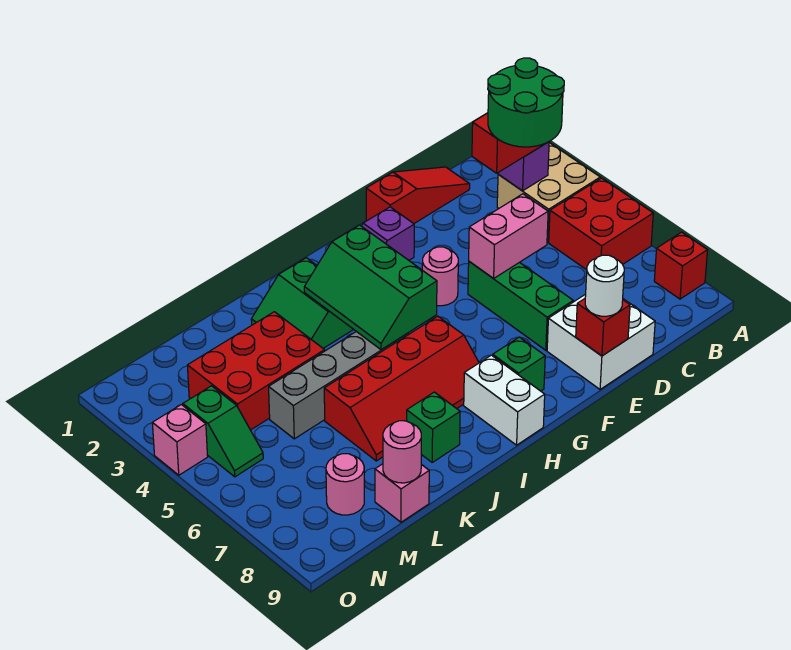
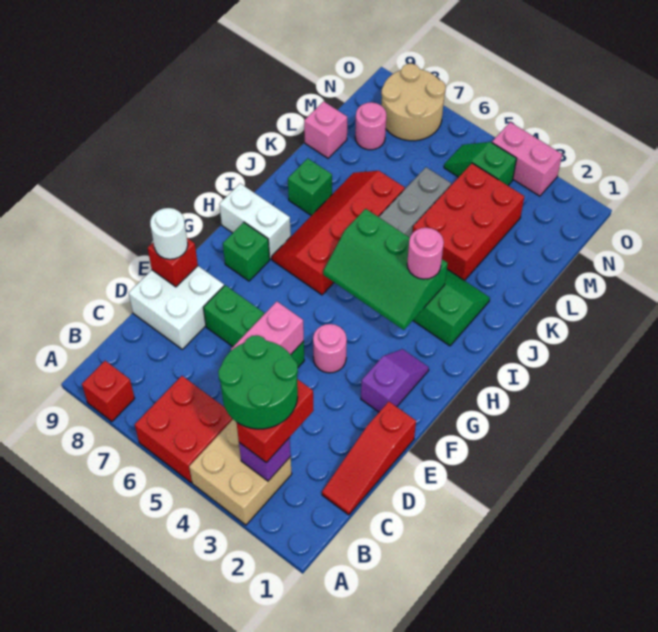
green 2x3 slope [304,225,437,350] -> green 2x3 slope turned to [323,209,448,330]
pink 1x1 round brick [383,421,421,483] -> pink 1x1 round brick moved to [407,228,444,279]
none -> tan 2x2 round brick [381,64,446,141]
pink 1x1 brick [152,405,208,475] -> pink 1x2 brick [492,122,562,196]

